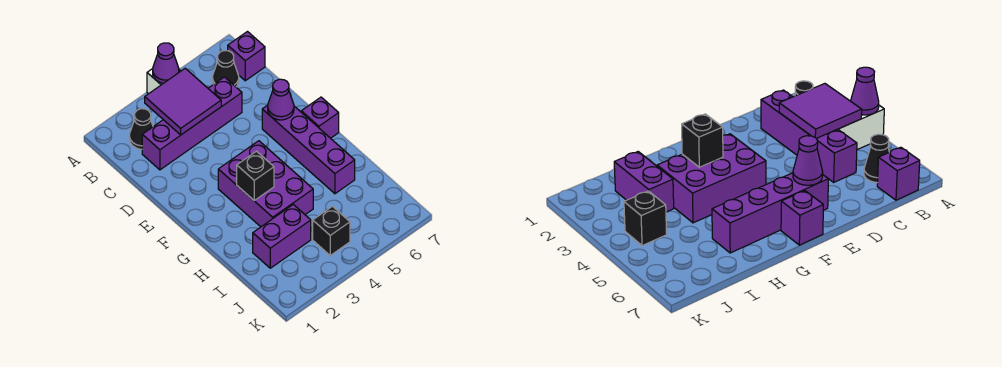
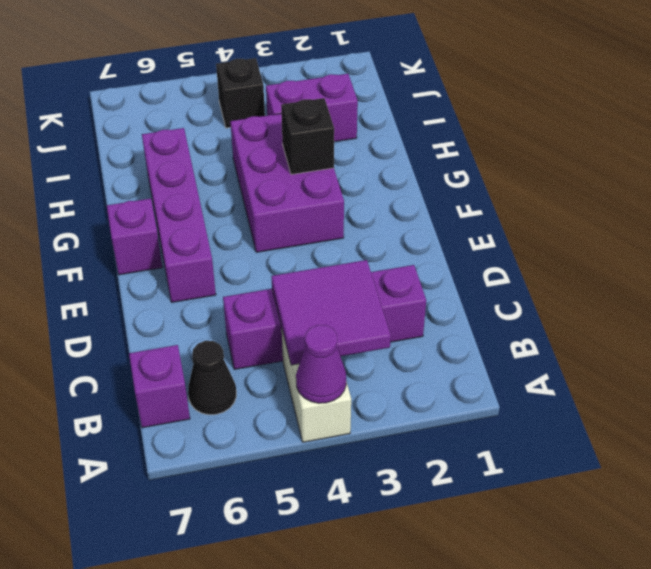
black 1x1 cone [129,109,153,149] -> none
purple 1x1 cone [268,79,294,120] -> none

